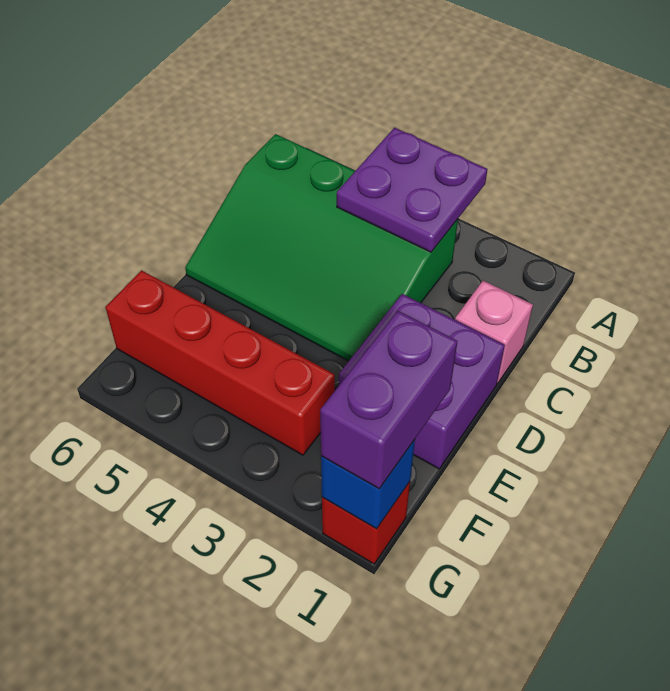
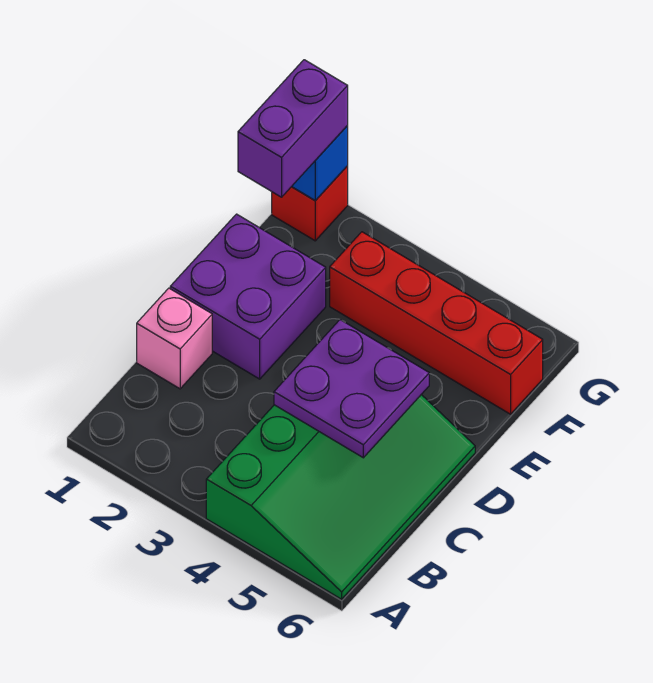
purple 2x2 plate [337,128,488,252] -> purple 2x2 plate moved to [274,320,429,458]
green 3x4 slope [185,134,458,361] -> green 3x4 slope turned to [206,395,475,599]

